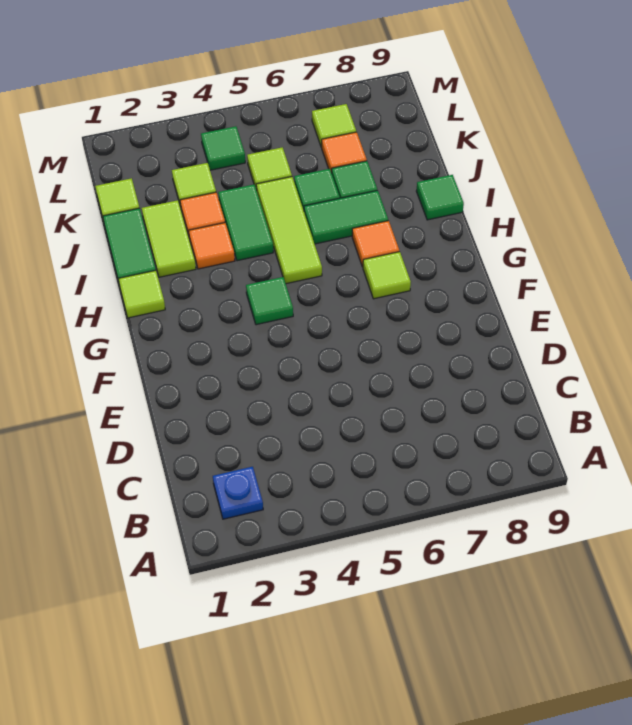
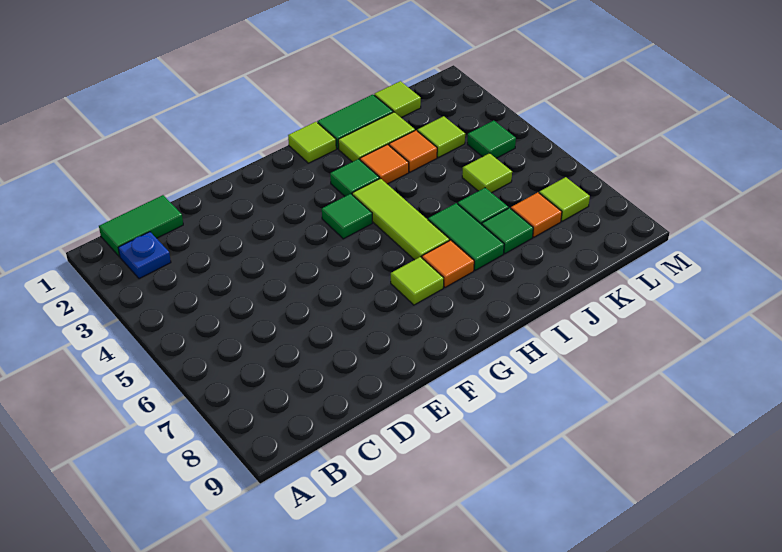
lime 1x3 tile [256,177,322,284] -> lime 1x3 tile turned to [352,179,450,260]
green 1x2 tile [218,185,273,261] -> green 1x2 tile moved to [99,195,183,257]
green 1x1 tile [416,175,464,220] -> green 1x1 tile moved to [330,159,379,196]

